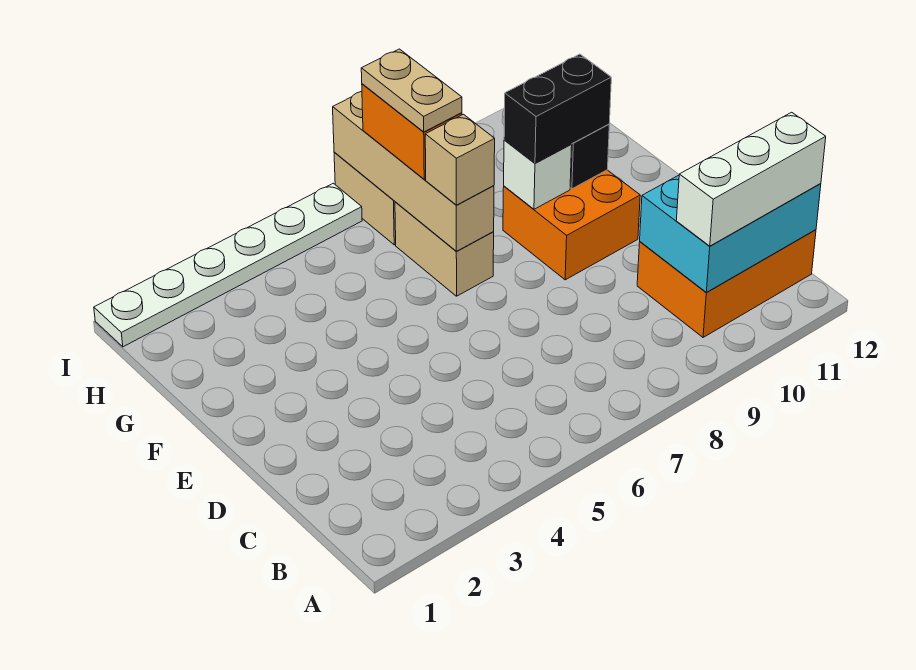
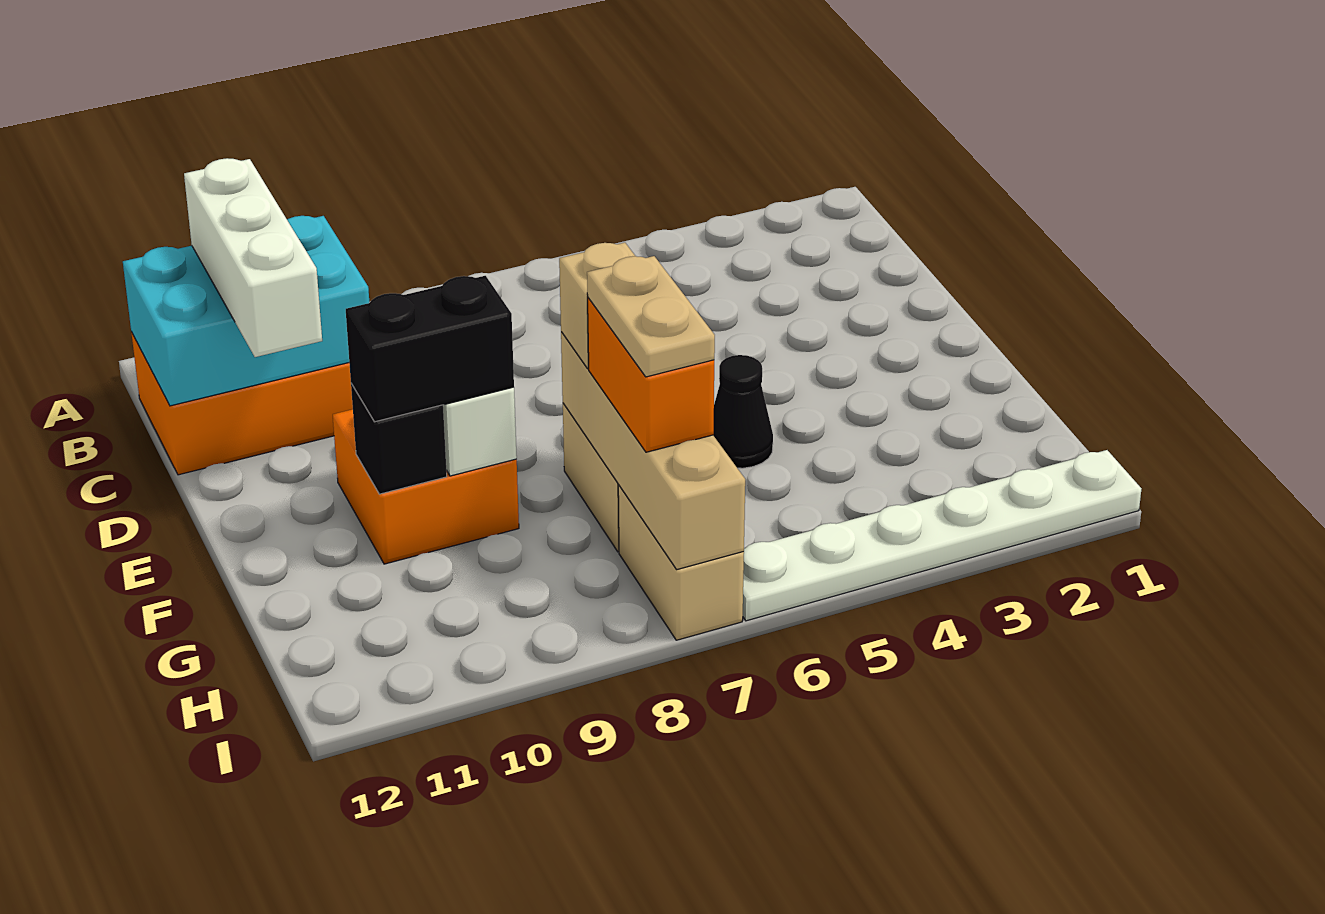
white 1x3 brick [676,112,826,246] -> white 1x3 brick turned to [184,158,322,357]
none -> black 1x1 cone [713,355,773,468]

